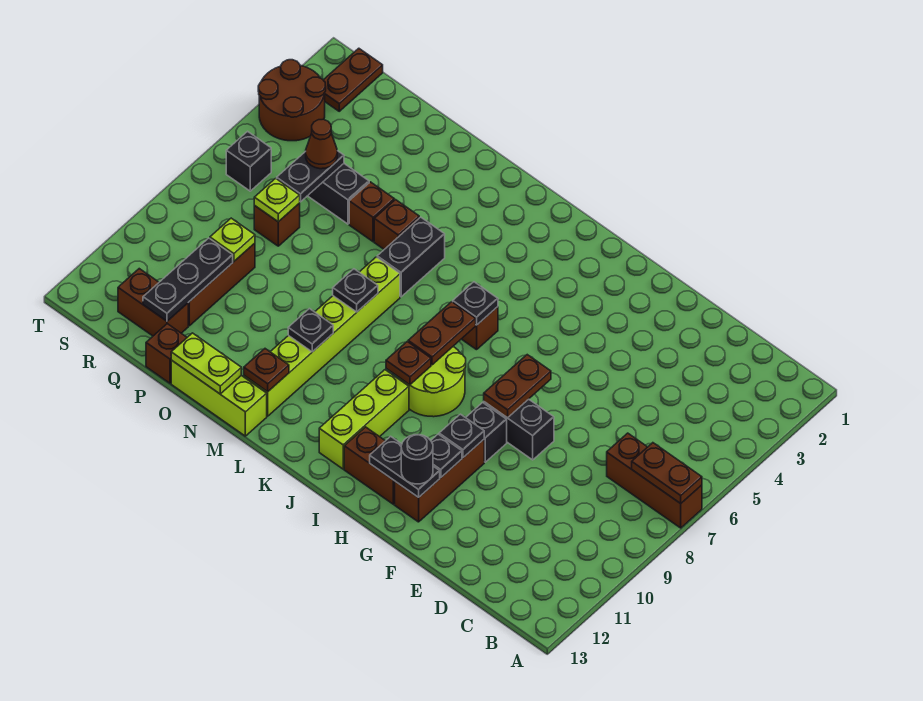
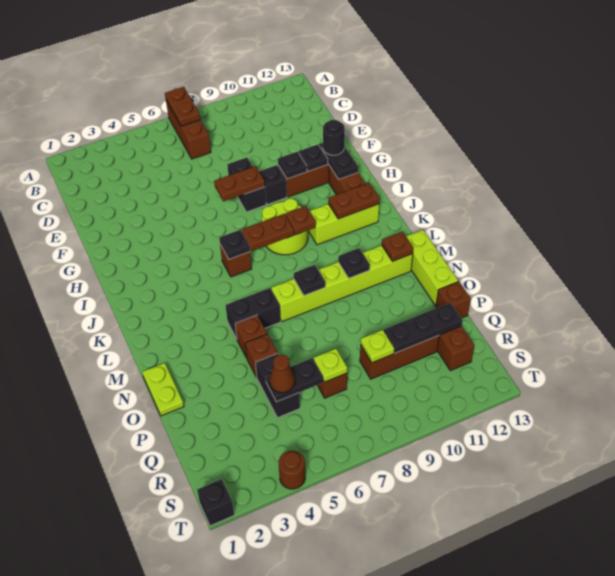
lime 1x2 plate [171,333,241,394] -> lime 1x2 plate moved to [142,363,184,416]
brown 1x2 plate [324,48,383,111] -> brown 1x2 plate moved to [328,183,380,219]
brown 2x2 round brick [258,60,326,141] -> brown 1x1 round brick [279,451,305,489]
black 1x1 brick [226,131,271,191] -> black 1x1 brick moved to [197,479,234,526]

